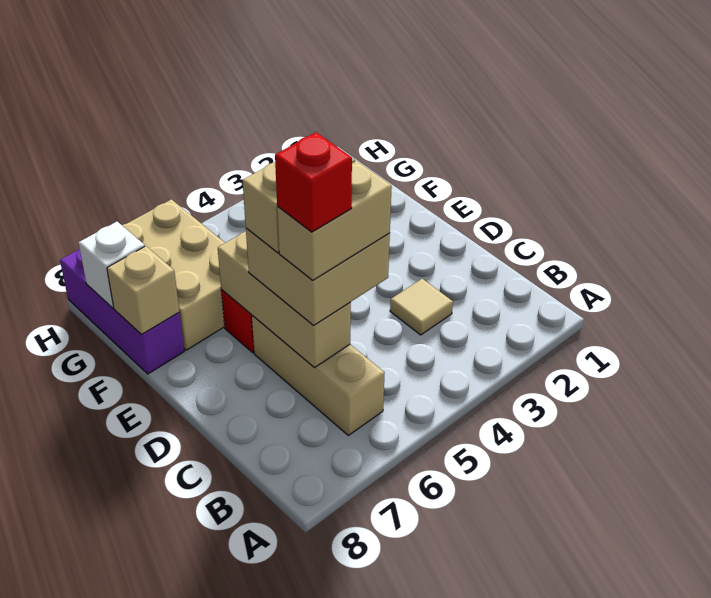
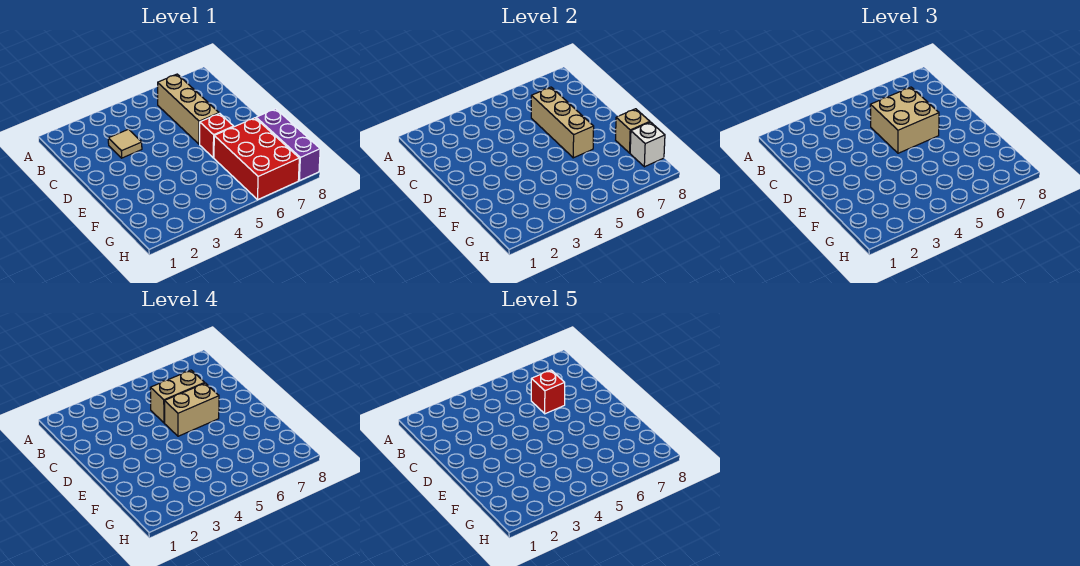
tan 2x3 brick [122,199,225,350] -> red 2x3 brick [214,118,299,200]

